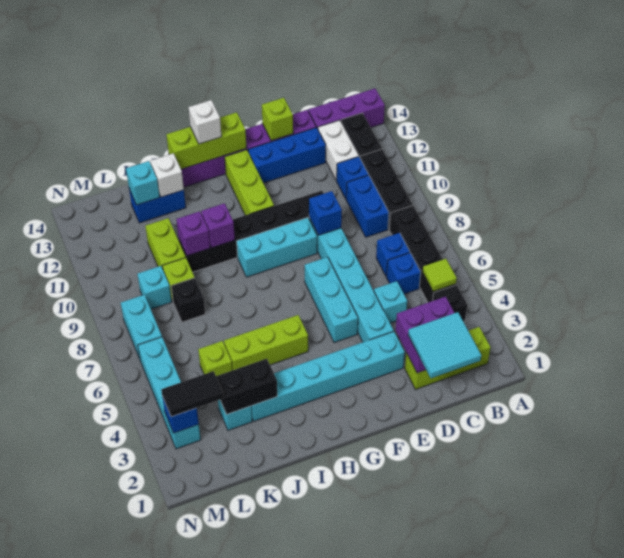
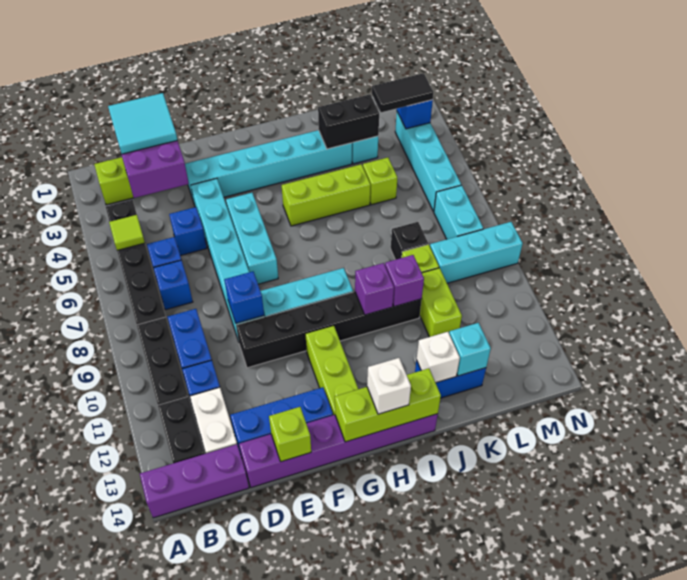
cyan 1x1 brick [374,281,407,323] -> blue 1x1 brick [169,207,207,256]
cyan 1x1 brick [138,266,172,309] -> cyan 1x3 brick [430,222,523,283]

